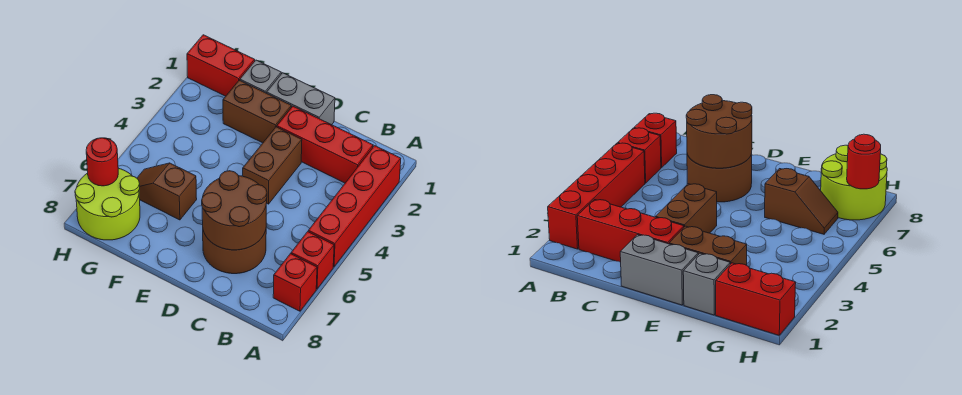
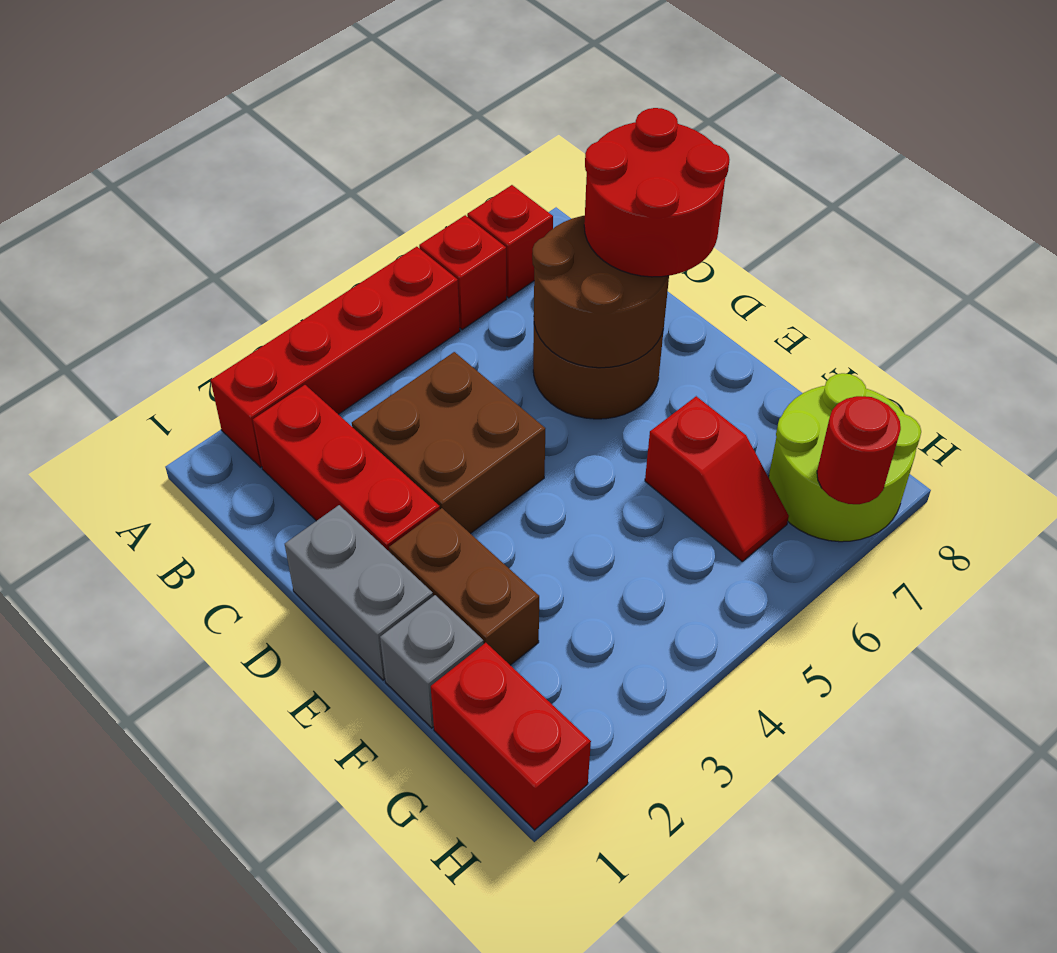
none -> red 2x2 round brick [584,108,730,277]
brown 1x2 brick [243,127,302,204] -> brown 2x2 brick [352,352,545,534]
brown 1x2 slope [137,163,197,220] -> red 1x2 slope [645,396,789,561]

